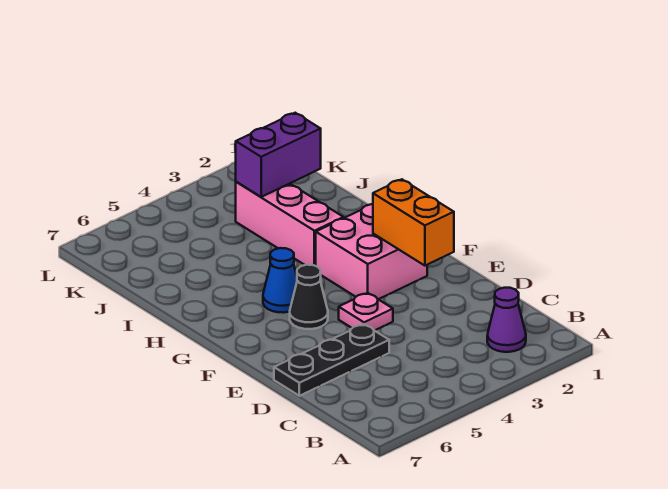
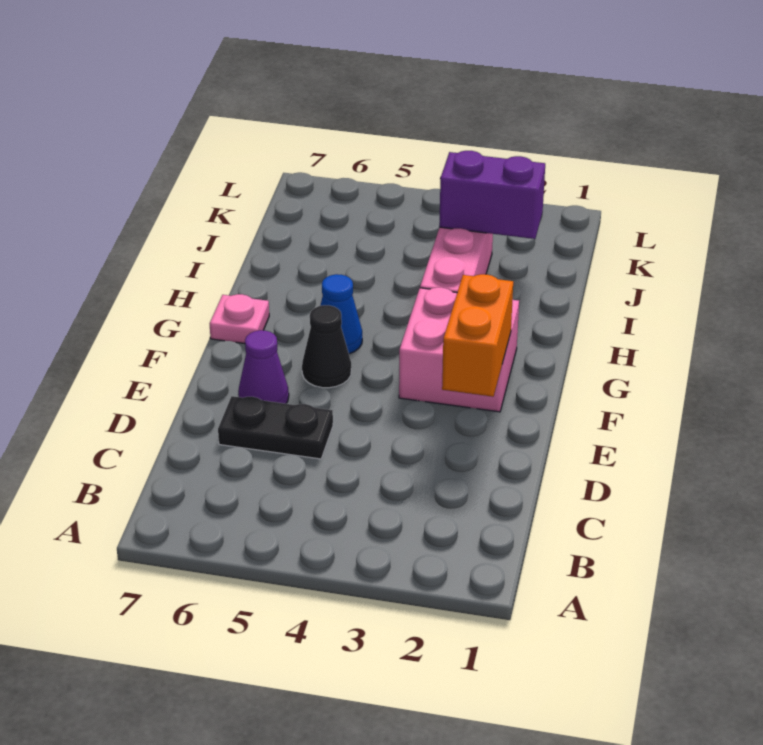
purple 1x1 cone [487,288,526,352] -> purple 1x1 cone moved to [238,330,289,404]
black 1x3 plate [274,324,389,396] -> black 1x2 plate [218,396,333,459]
pink 1x1 plate [339,293,393,331] -> pink 1x1 plate moved to [210,294,269,344]

